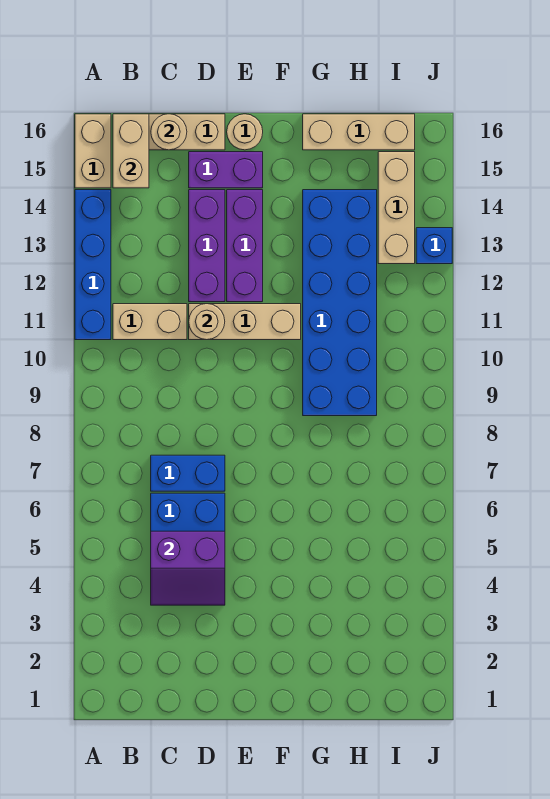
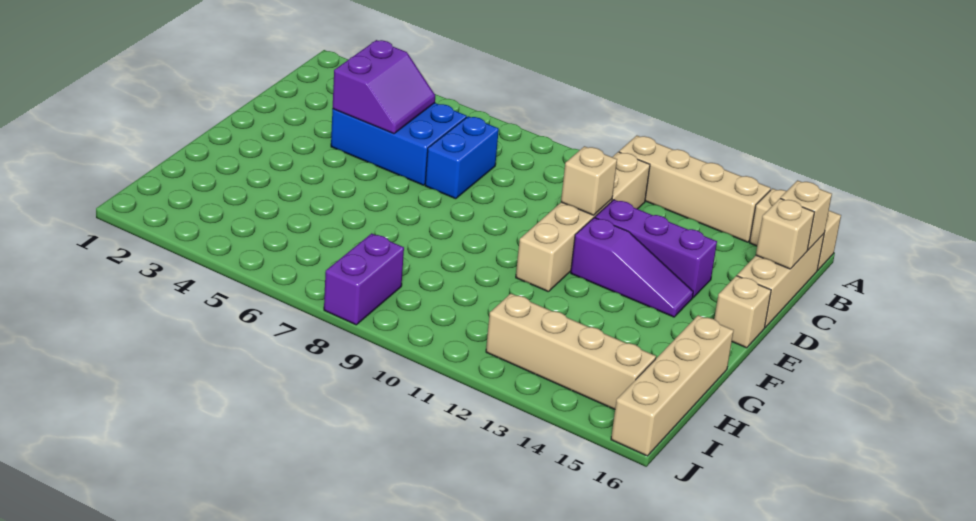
blue 1x4 brick [75,190,111,340] -> tan 1x4 brick [619,136,771,242]
tan 1x2 brick [113,114,149,188] -> tan 1x1 brick [781,180,832,250]
purple 2x2 slope [151,531,225,605] -> purple 2x2 slope turned to [333,40,435,134]
tan 1x1 round brick [151,114,187,150] -> tan 1x1 brick [756,198,815,269]
tan 1x1 round brick [189,304,225,340] -> tan 1x1 brick [561,146,617,215]
purple 1x2 brick [189,152,263,188] -> purple 1x2 brick moved to [324,233,404,325]
purple 1x3 brick [227,190,263,302] -> purple 1x3 slope [571,217,693,317]
tan 1x1 round brick [227,114,263,150] -> tan 1x1 brick [714,276,771,348]
blue 2x6 brick [303,190,377,416] -> none
tan 1x3 brick [303,114,415,150] -> tan 1x4 brick [611,315,734,456]
tan 1x3 brick [378,152,415,264] -> tan 1x4 brick [486,294,656,409]
blue 1x1 brick [416,228,452,264] -> none

